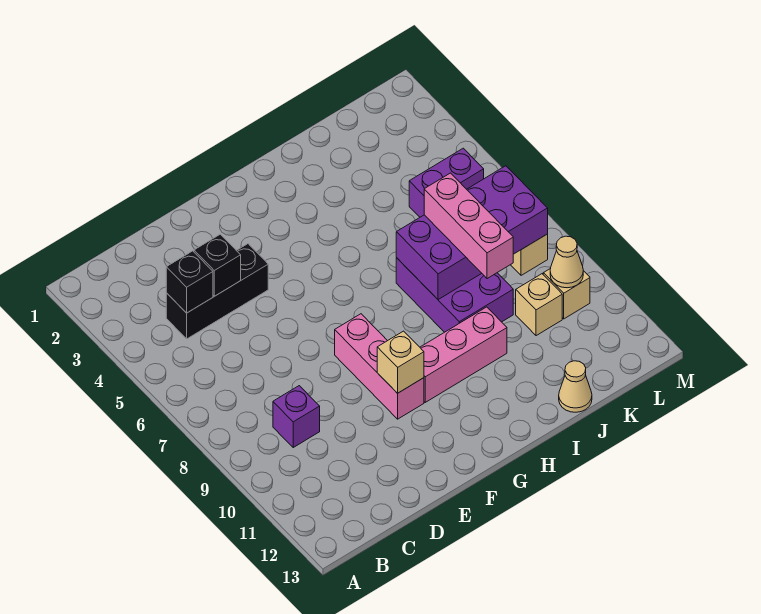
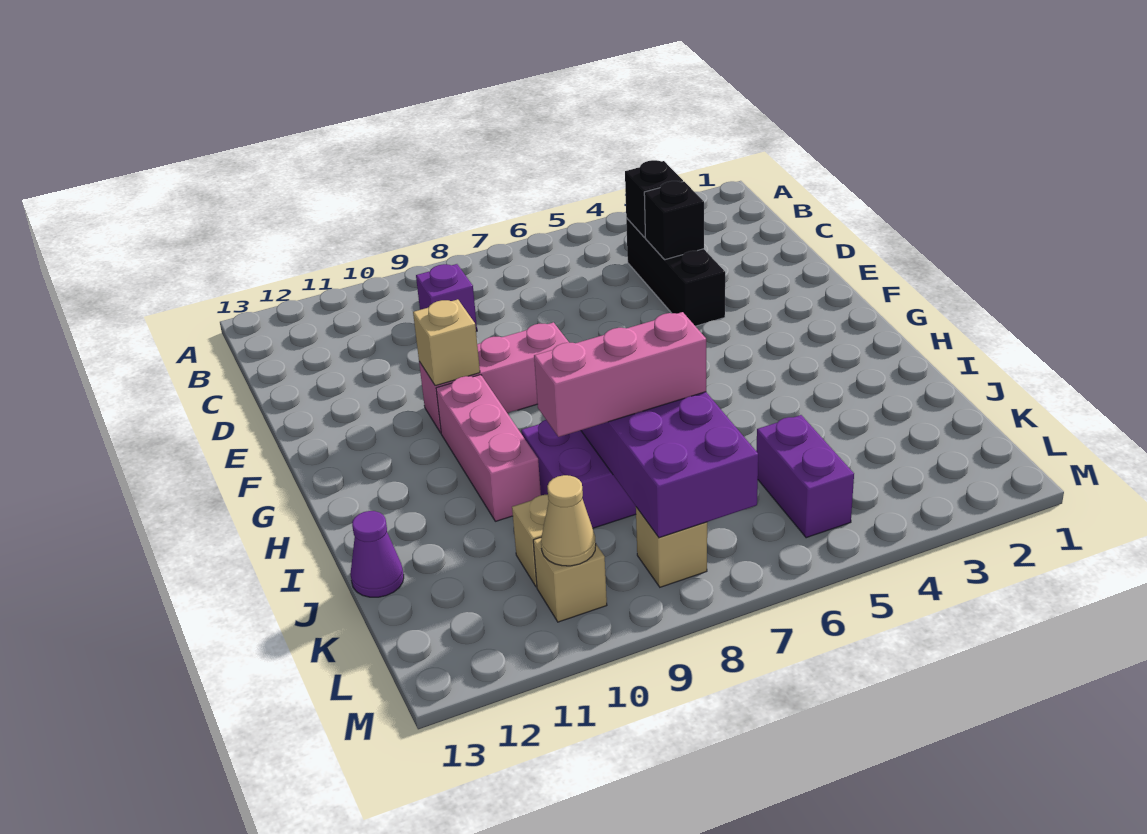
tan 1x1 cone [559,361,592,412] -> purple 1x1 cone [350,511,404,597]

